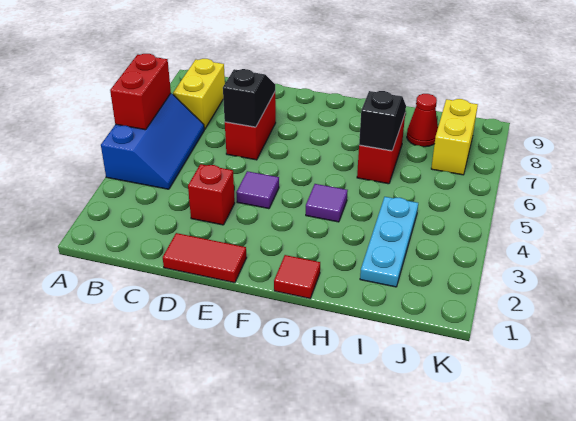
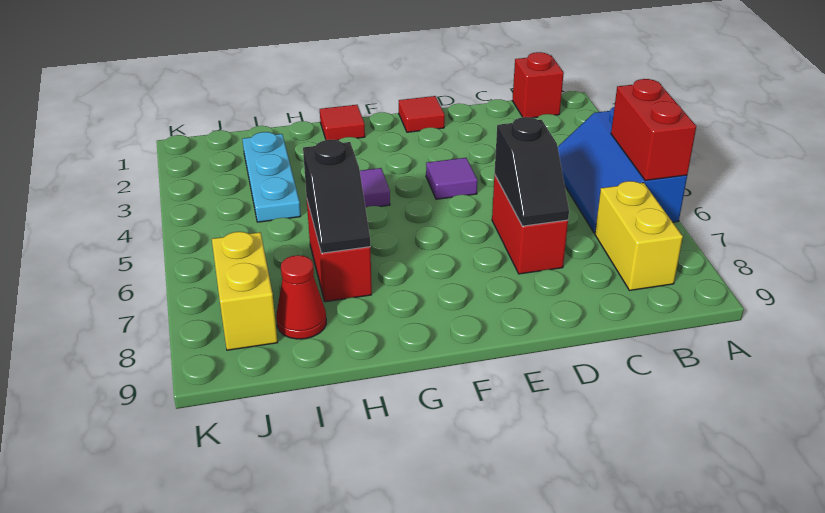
red 1x2 tile [163,233,247,283] -> red 1x1 tile [399,96,445,132]
red 1x1 brick [188,164,235,225] -> red 1x1 brick moved to [512,52,564,118]

